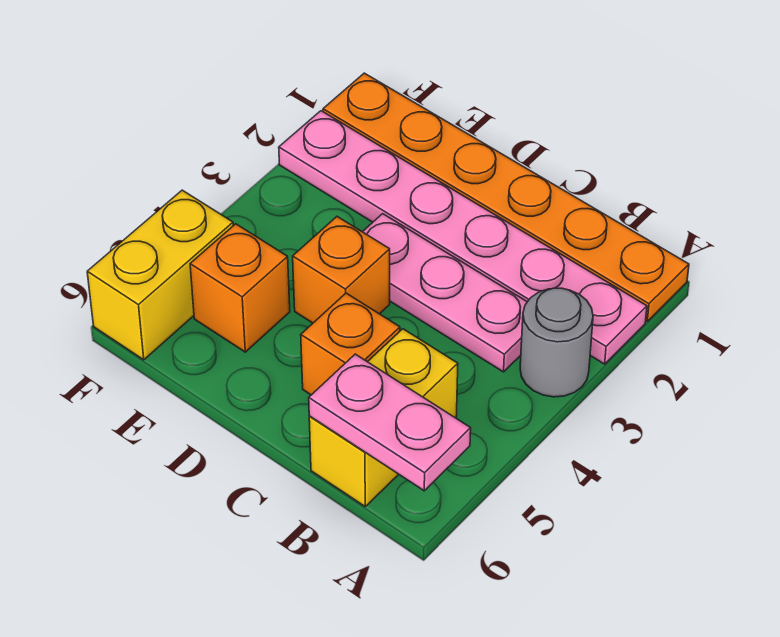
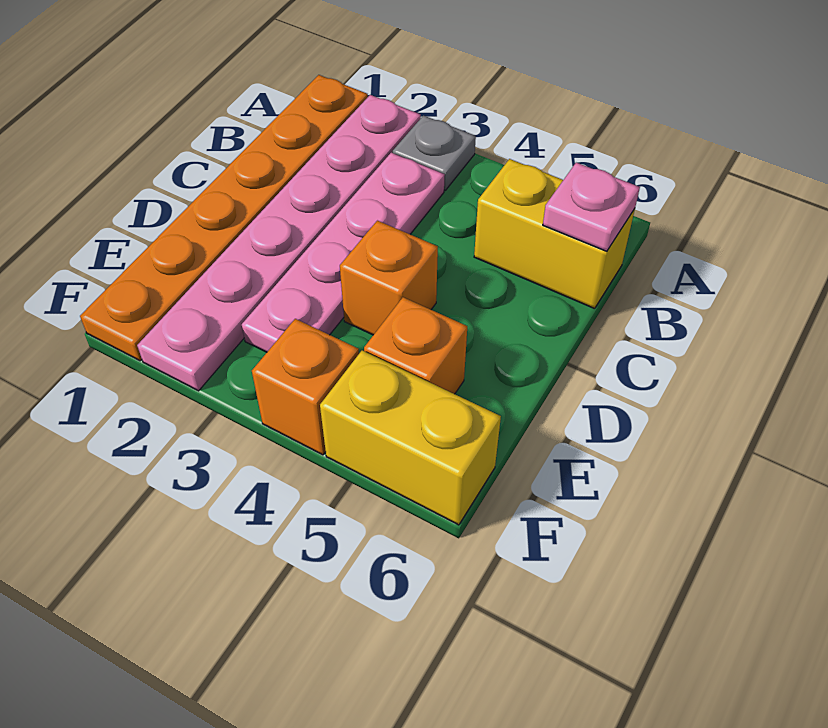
grey 1x1 round brick [520,288,593,397] -> grey 1x1 plate [393,116,476,190]
pink 1x2 plate [309,354,471,491] -> pink 1x1 plate [543,163,640,251]
pink 1x3 plate [363,214,527,372] -> pink 1x4 plate [242,153,445,352]
orange 1x1 brick [301,293,400,395] -> orange 1x1 brick moved to [252,319,359,455]

